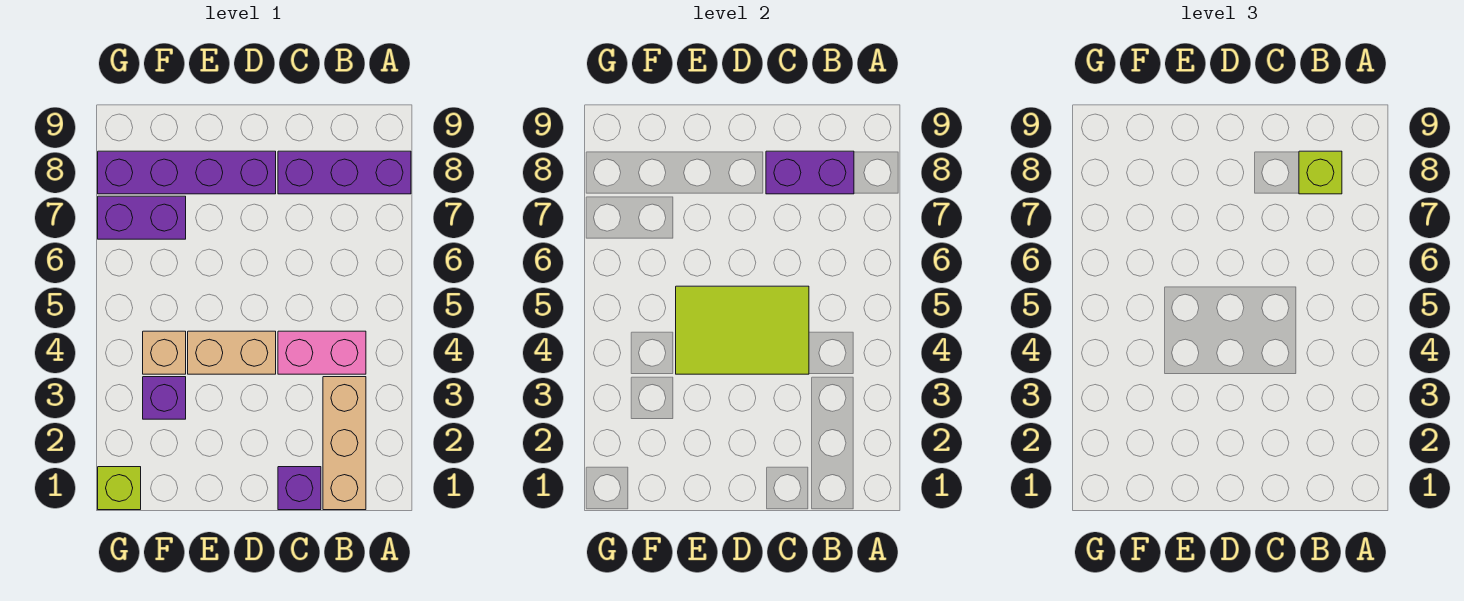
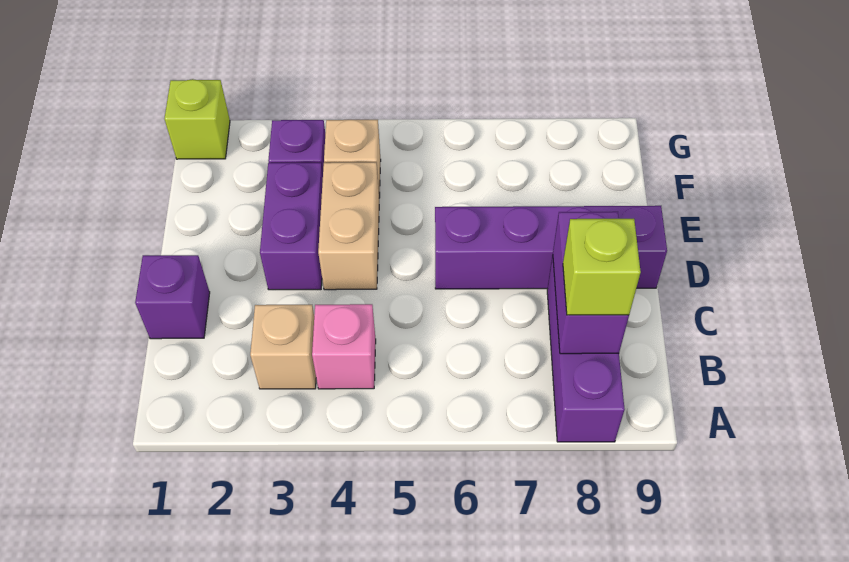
tan 1x3 brick [323,377,366,510] -> tan 1x1 brick [250,305,316,389]
pink 1x2 brick [278,331,366,374] -> pink 1x1 brick [312,304,376,389]
lime 2x3 tile [676,286,809,374] -> none
purple 1x4 brick [98,151,276,194] -> purple 1x4 brick turned to [435,206,667,289]
purple 1x2 brick [98,196,186,239] -> purple 1x2 brick moved to [260,163,323,290]

